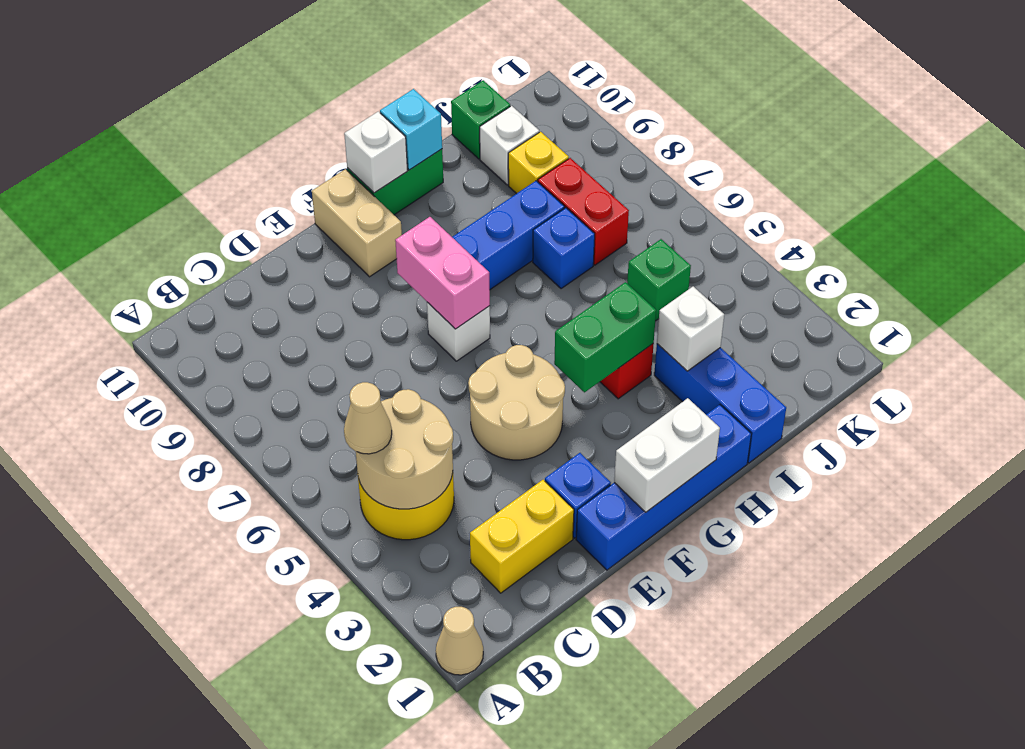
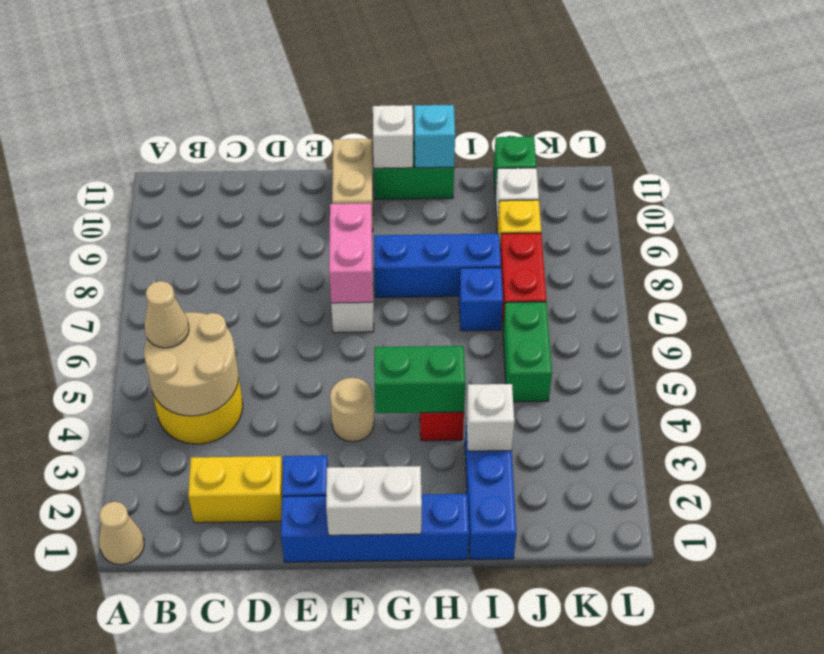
tan 2x2 round brick [468,345,565,460] -> tan 1x1 round brick [330,378,374,442]
green 1x1 brick [627,239,691,321] -> green 1x2 brick [503,302,552,402]

